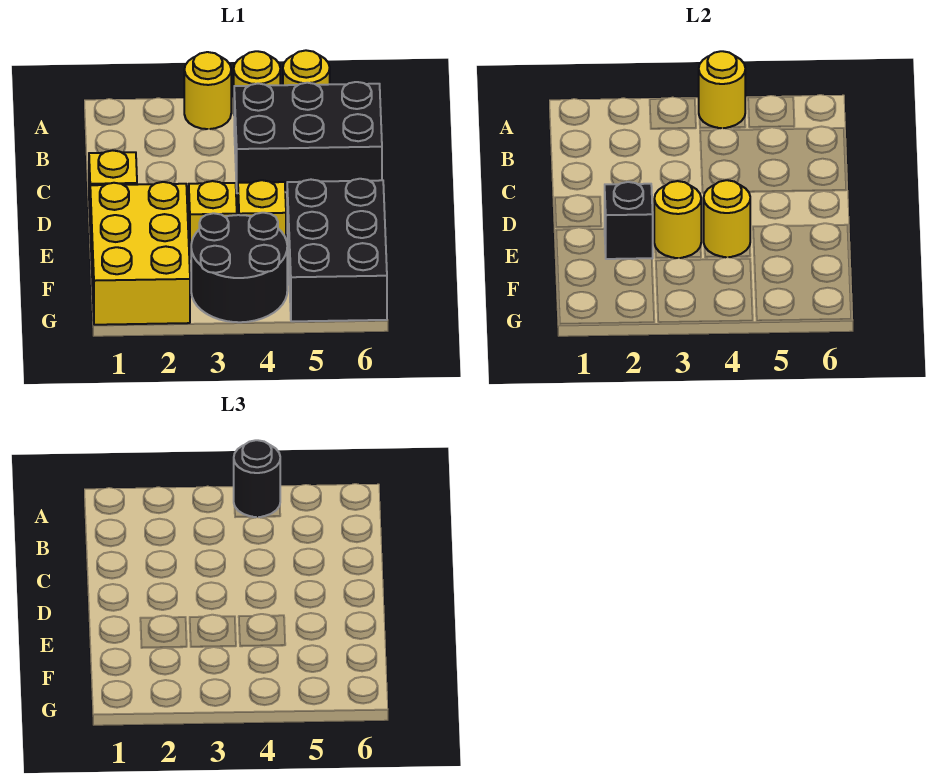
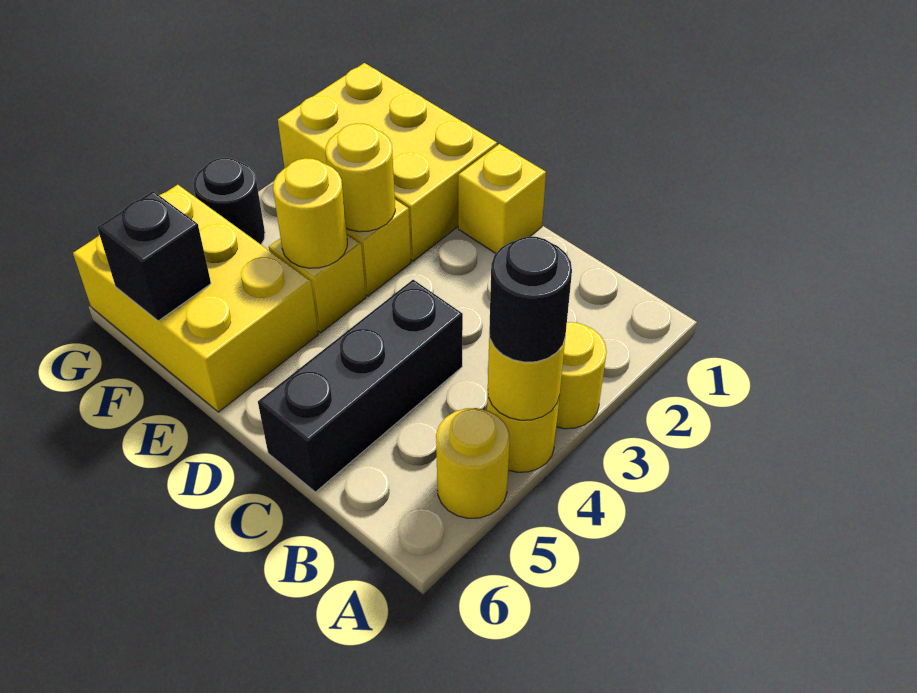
black 2x3 brick [234,82,382,193] -> black 1x3 brick [258,280,463,492]
black 1x1 brick [605,182,653,259] -> black 1x1 brick moved to [97,191,211,321]
black 2x3 brick [287,179,387,321] -> yellow 2x3 brick [73,185,318,412]
black 2x2 round brick [191,213,287,322] -> black 1x1 round brick [193,158,265,244]

